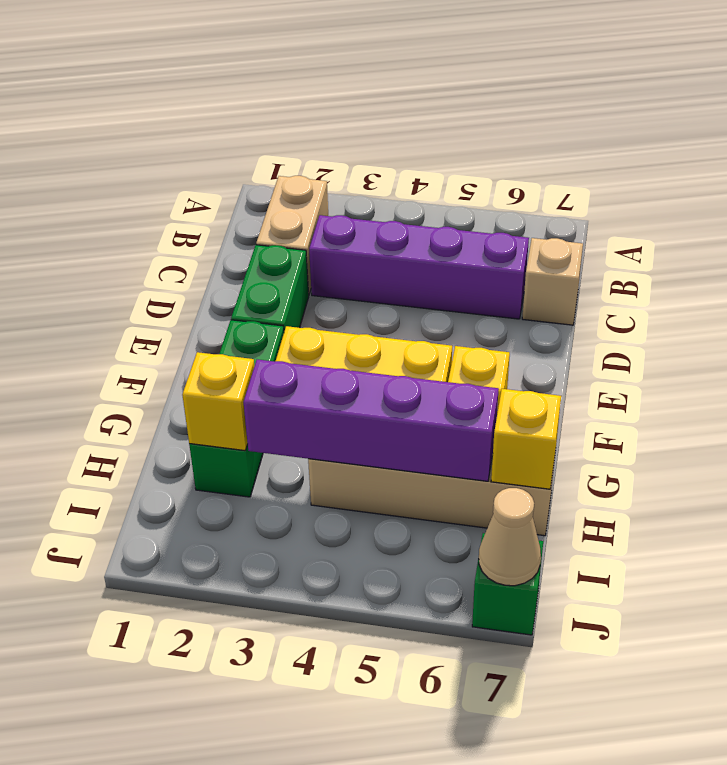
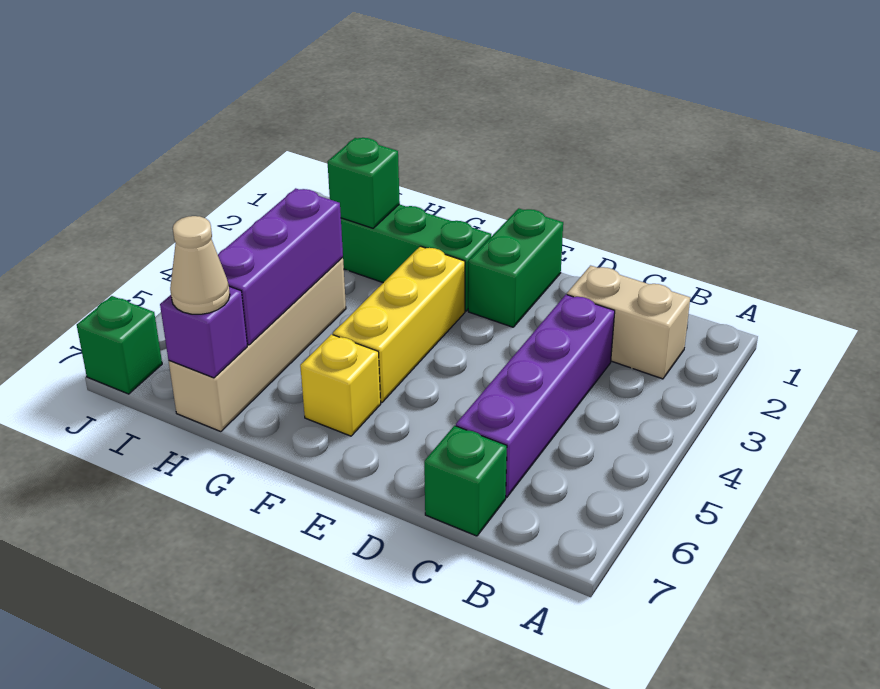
tan 1x1 brick [522,238,583,325] -> green 1x1 brick [424,426,507,536]
green 1x2 brick [231,245,309,331] -> green 1x2 brick turned to [468,208,563,327]
yellow 1x1 brick [182,352,254,451] -> green 1x1 brick [327,138,400,228]
purple 1x4 brick [244,359,499,481] -> purple 1x3 brick [218,188,343,345]
yellow 1x1 brick [491,389,561,489] -> purple 1x1 brick [160,287,247,378]
tan 1x1 cone [479,488,541,586] -> tan 1x1 cone moved to [170,216,230,314]

